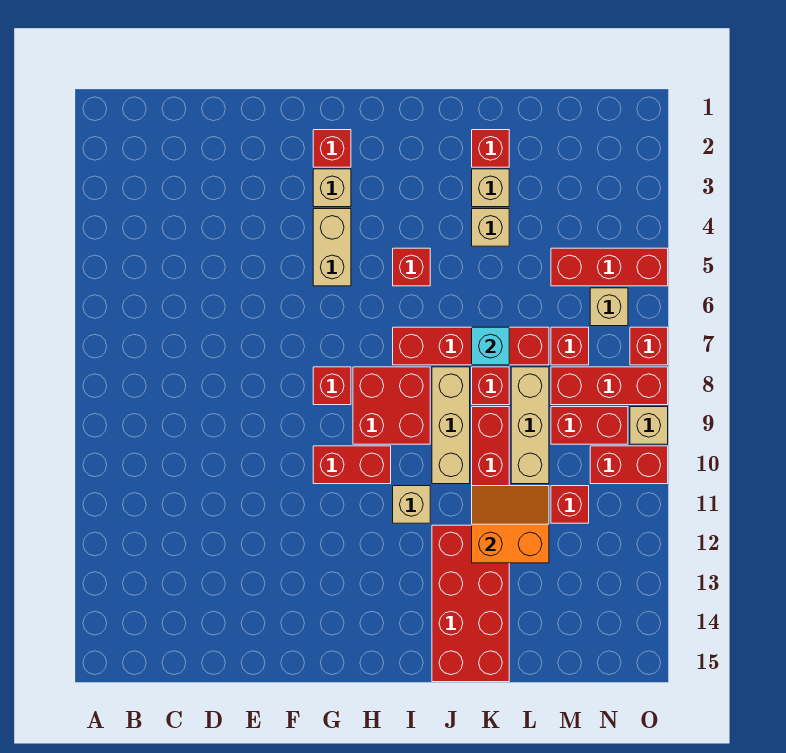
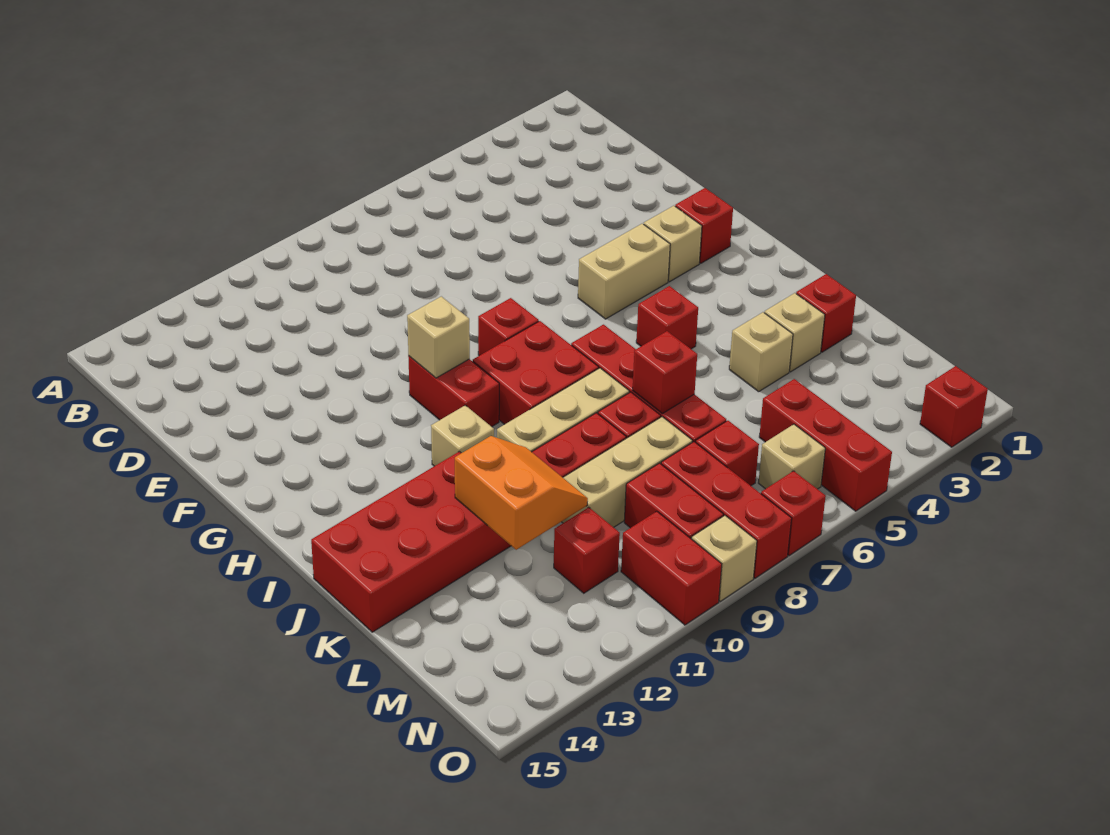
none -> tan 1x1 brick [407,296,470,378]
cyan 1x1 brick [472,327,509,365] -> red 1x1 brick [632,331,697,414]
none -> red 1x1 brick [920,366,988,447]

